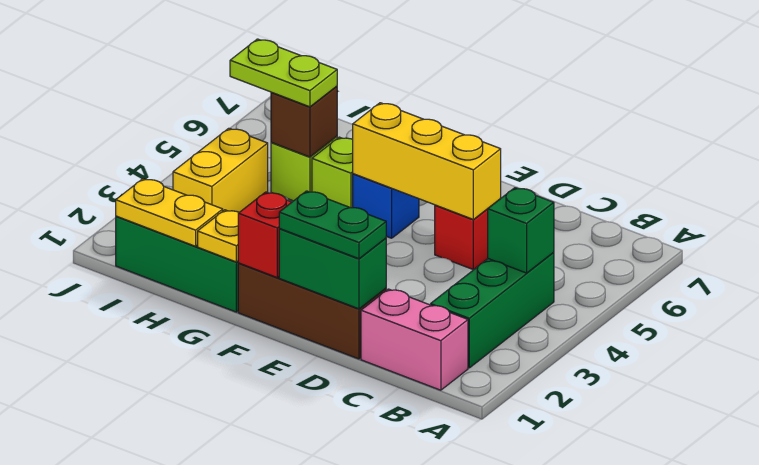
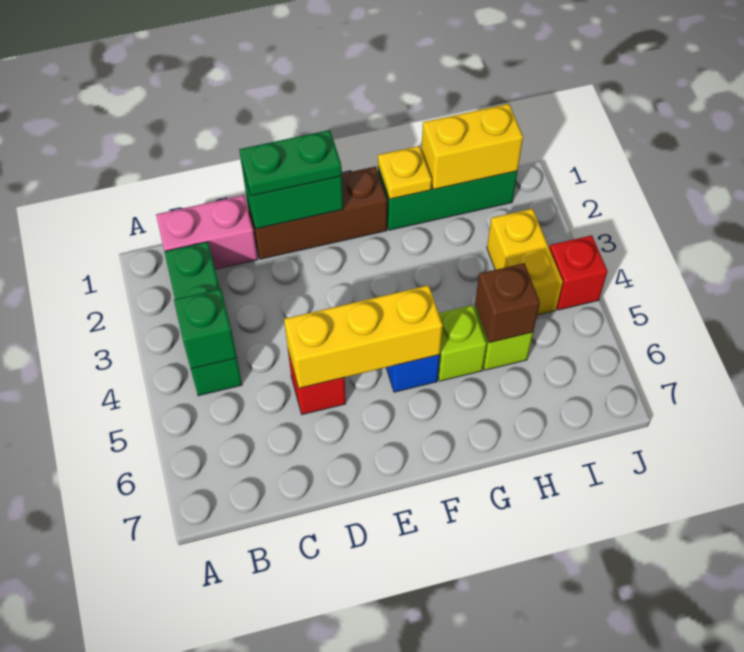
red 1x1 brick [238,192,292,277] -> red 1x1 brick moved to [549,235,608,310]
yellow 1x2 plate [116,179,223,246] -> yellow 1x2 brick [421,104,523,189]
lime 1x2 plate [230,39,337,107] -> none

